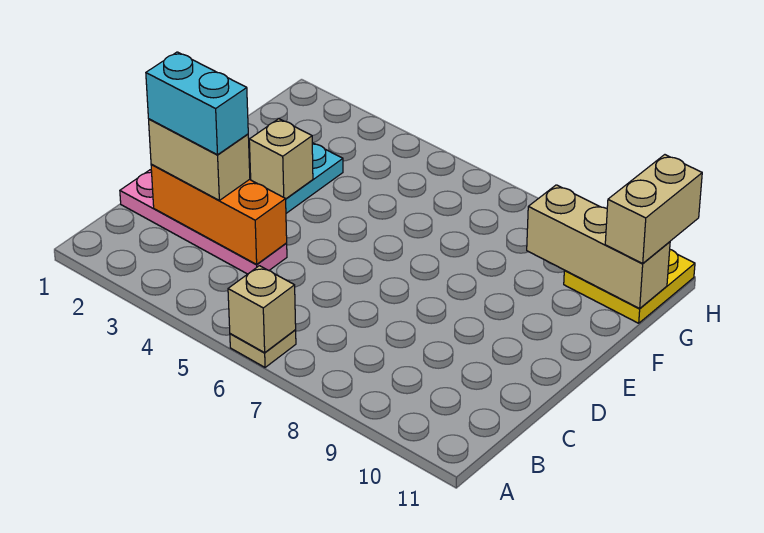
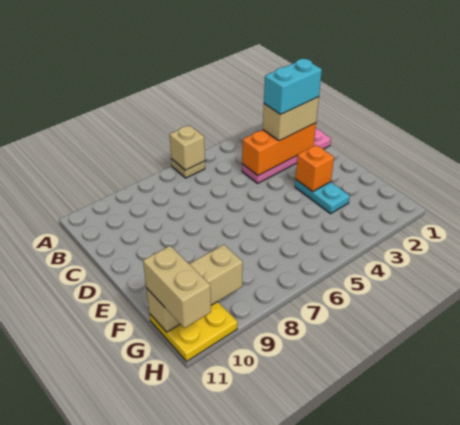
tan 1x1 brick [249,119,313,199] -> orange 1x1 brick [296,145,334,192]

